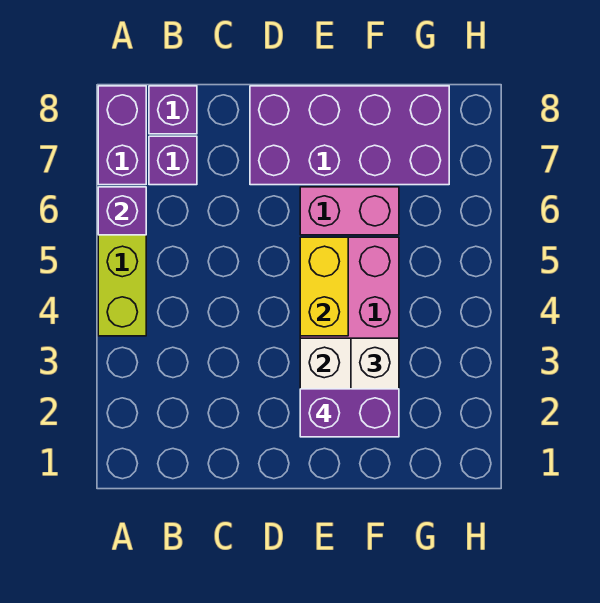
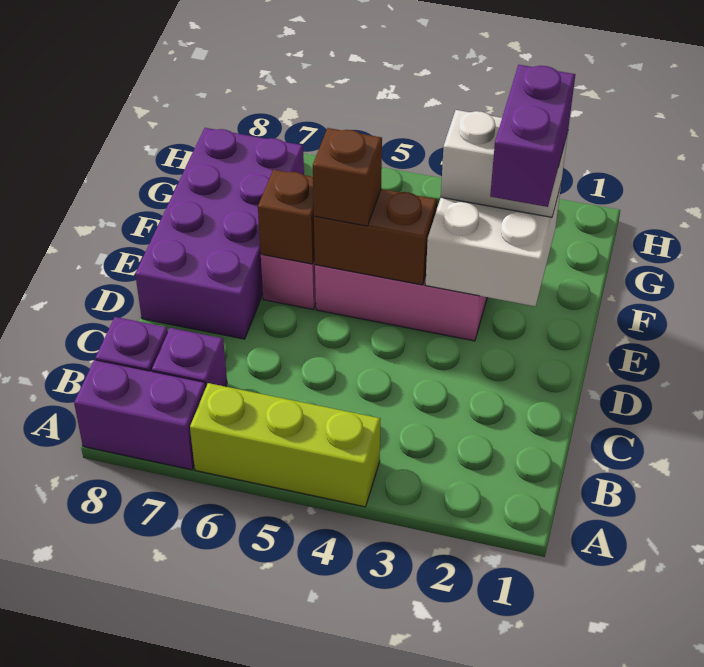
purple 1x1 brick [98,187,146,235] -> none
yellow 1x2 brick [300,237,348,336] -> brown 1x2 brick [314,189,437,285]
none -> brown 1x1 brick [313,128,382,226]
none -> brown 1x1 brick [258,170,315,264]

